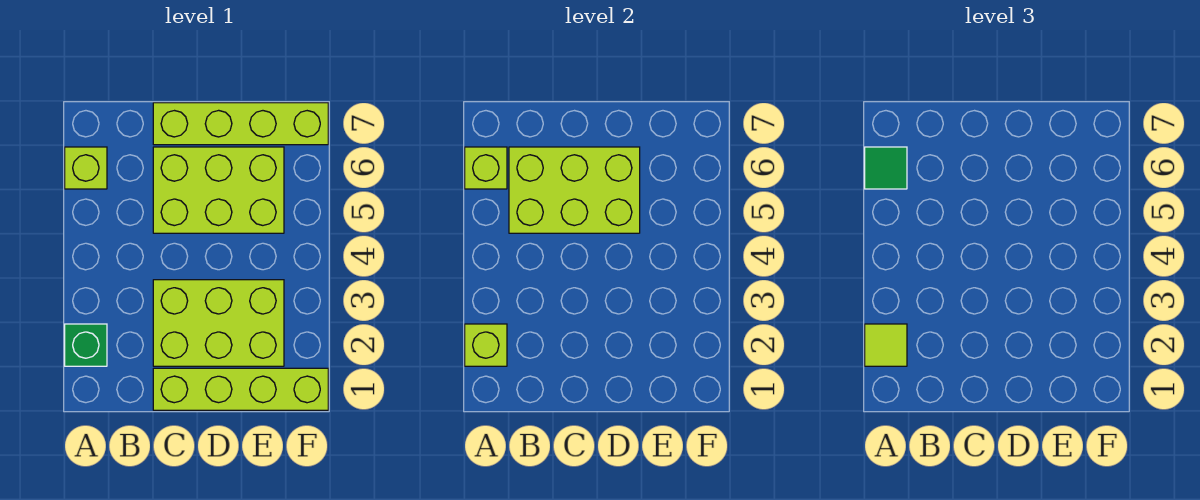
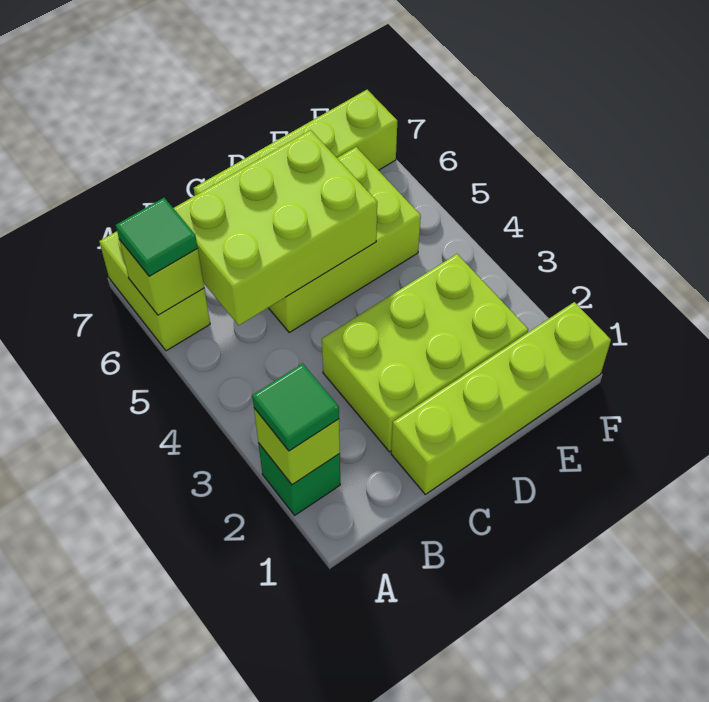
lime 1x1 tile [865,324,907,366] -> green 1x1 tile [252,363,339,451]
lime 1x1 brick [65,147,107,189] -> lime 1x2 brick [99,231,210,351]

